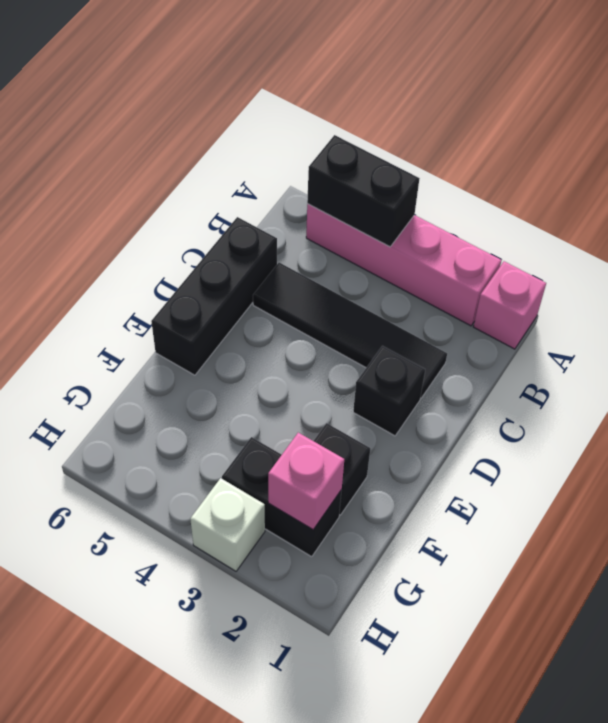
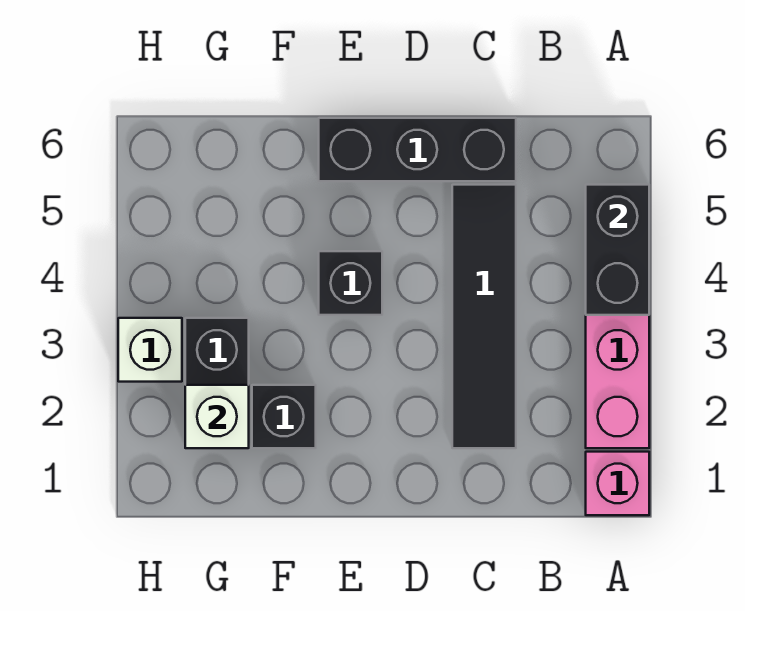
black 1x1 brick [353,346,425,436] -> black 1x1 brick moved to [319,251,382,315]
pink 1x1 brick [268,433,344,529] -> white 1x1 brick [185,385,249,448]

